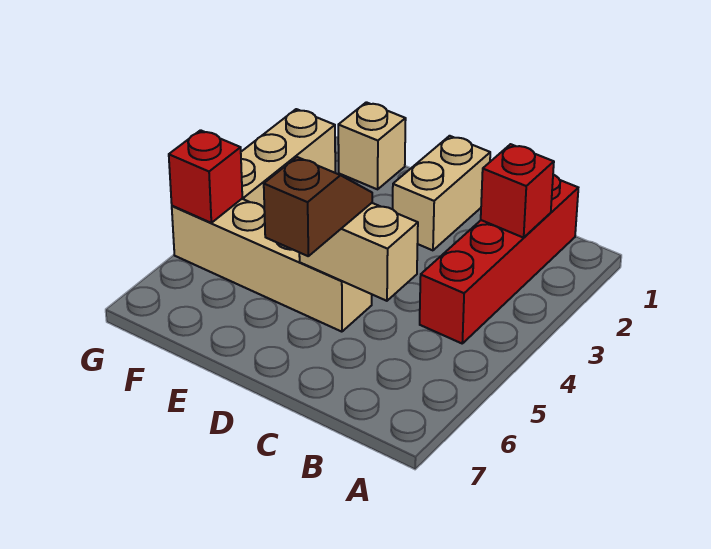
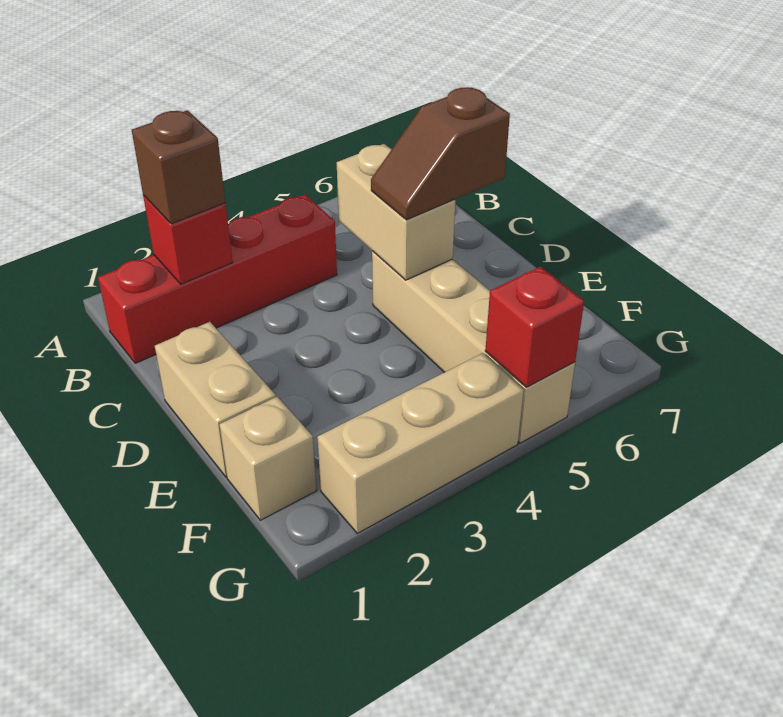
none -> brown 1x1 brick [132,110,225,224]
tan 1x2 brick [393,136,490,250] -> tan 1x2 brick turned to [155,322,276,477]

